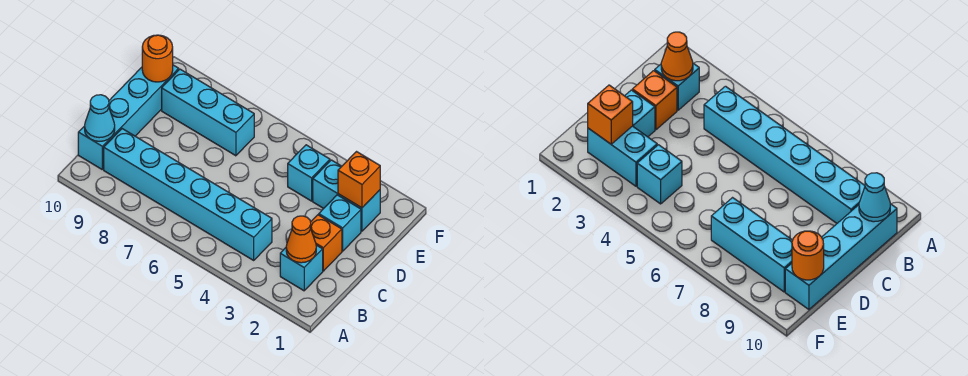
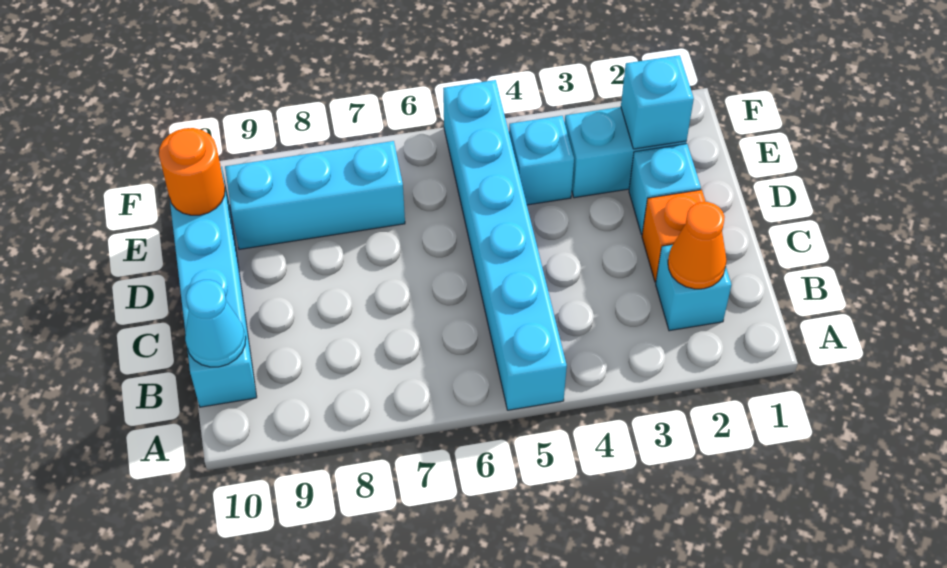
cyan 1x6 brick [104,129,272,260] -> cyan 1x6 brick turned to [443,80,567,410]
orange 1x1 brick [338,152,380,208] -> cyan 1x1 brick [621,55,694,149]

